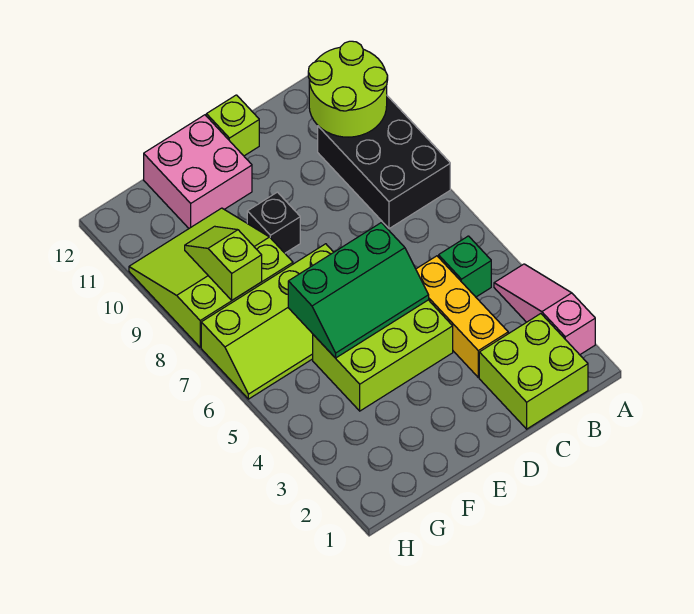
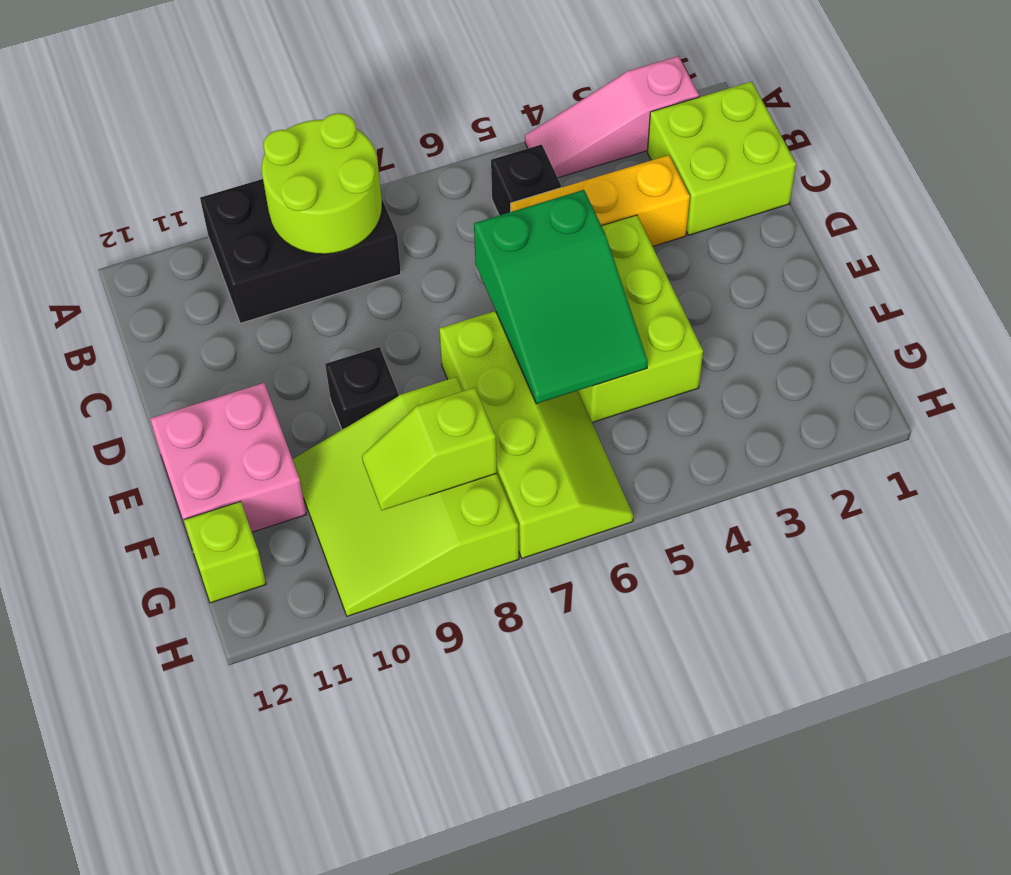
lime 2x2 round brick [308,41,388,137] -> lime 2x2 round brick moved to [262,113,382,254]
green 1x1 brick [439,236,491,297] -> black 1x1 brick [491,144,561,215]
green 2x3 slope [288,223,429,358] -> green 2x3 slope turned to [474,190,648,404]
lime 1x1 brick [206,95,259,156] -> lime 1x1 brick moved to [184,501,266,603]

